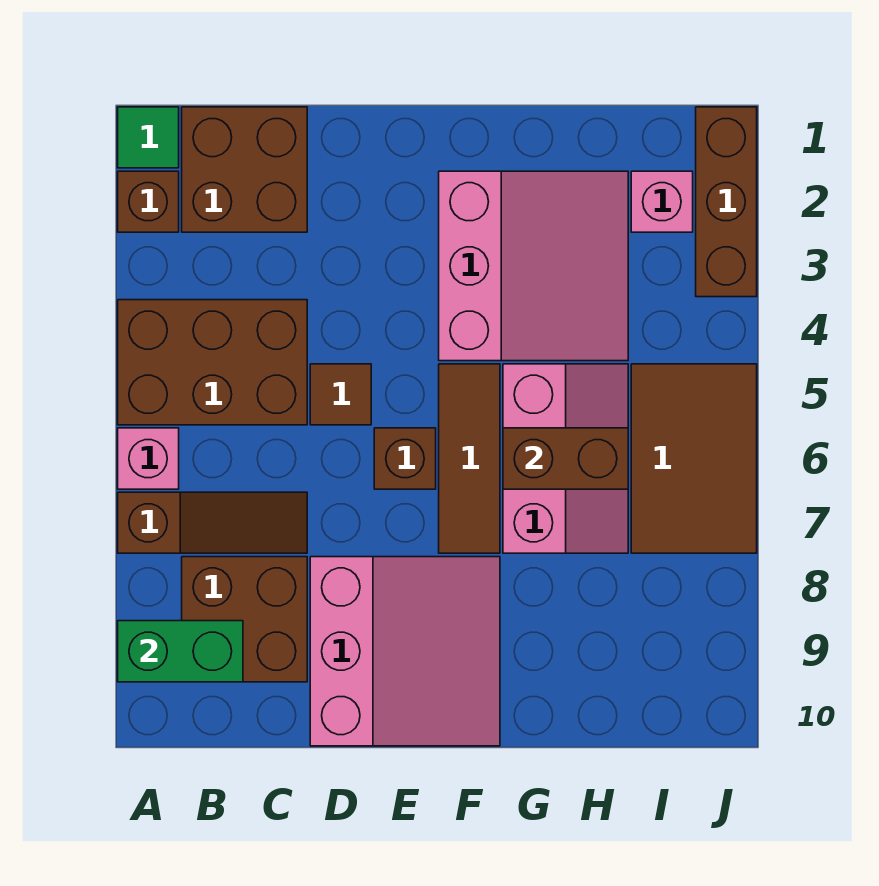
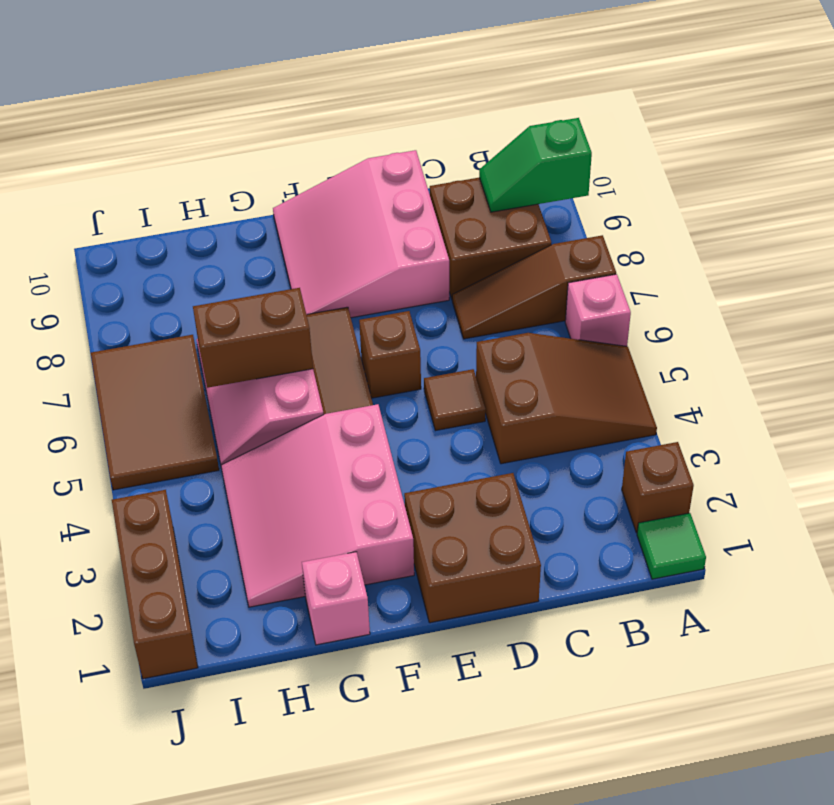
brown 2x3 brick [118,300,307,425] -> brown 2x3 slope [476,333,657,464]
green 1x2 brick [118,621,243,682] -> green 1x2 slope [479,118,592,212]
brown 2x2 brick [182,107,307,232] -> brown 2x2 brick moved to [404,473,541,623]
pink 1x1 brick [631,171,693,232] -> pink 1x1 brick moved to [302,552,370,645]

